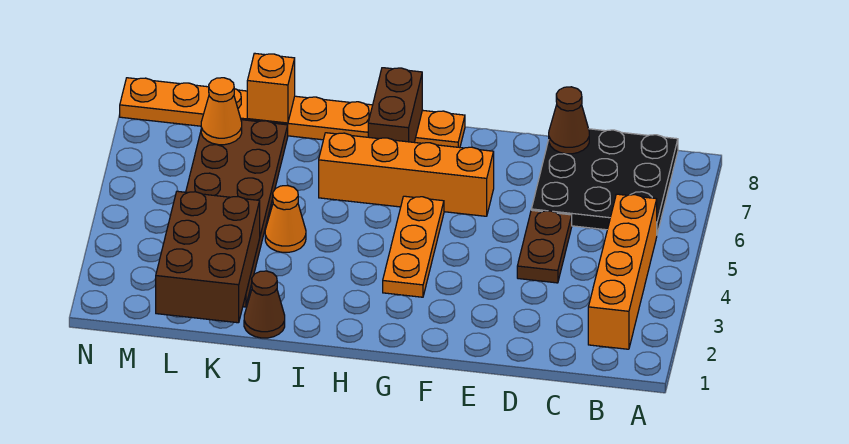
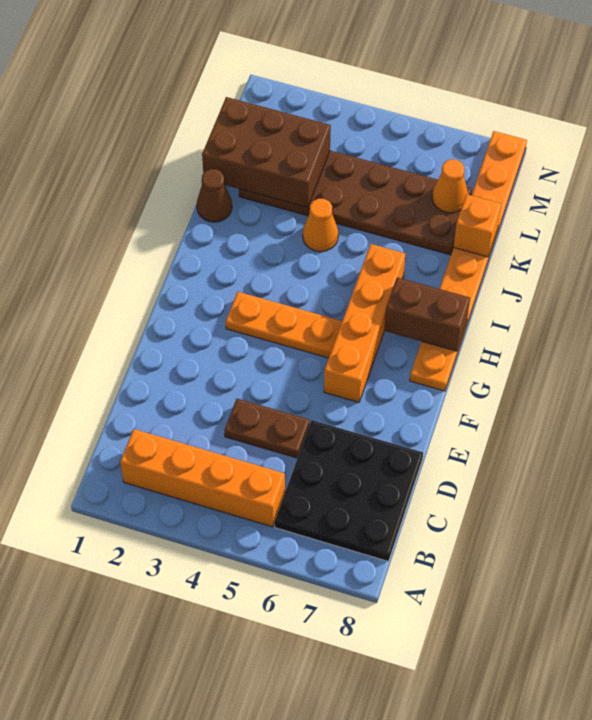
brown 1x1 cone [549,87,589,154] -> none

